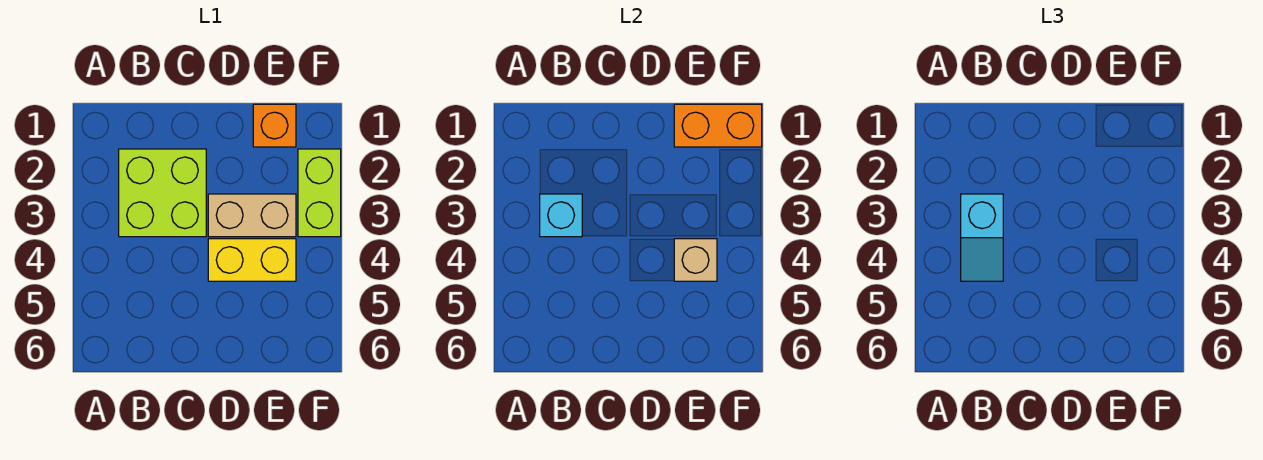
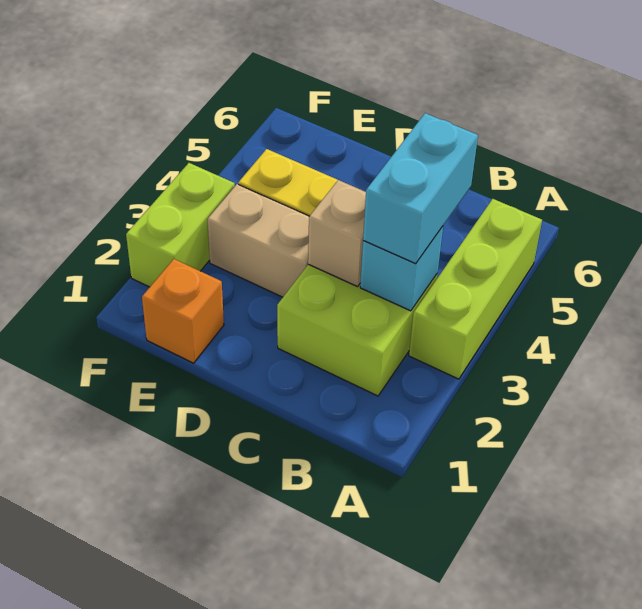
none -> lime 1x3 brick [409,199,542,379]
cyan 1x2 slope [961,194,1003,281] -> cyan 1x2 brick [363,113,478,264]
orange 1x2 brick [674,104,762,147] -> none
tan 1x1 brick [674,239,717,281] -> tan 1x1 brick moved to [308,180,366,287]

